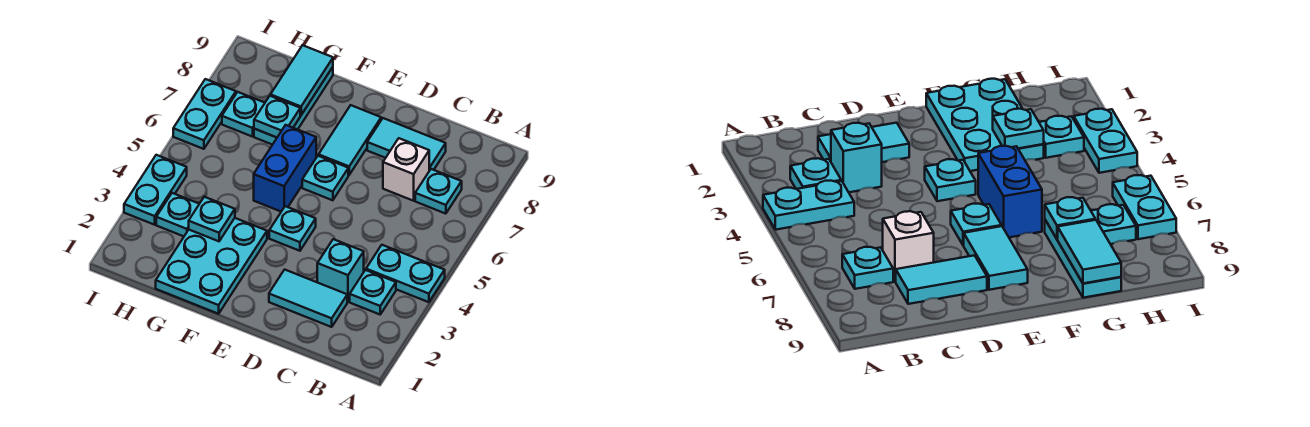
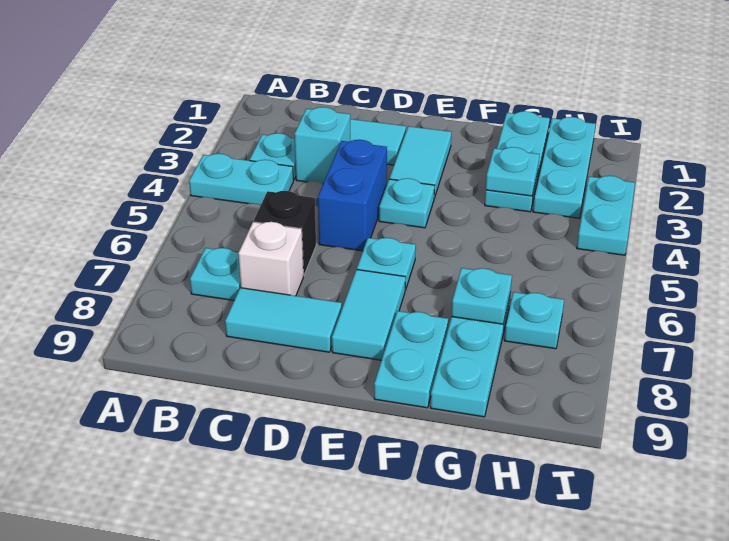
none -> black 1x1 brick [254,191,316,276]
cyan 2x3 plate [156,218,267,314] -> cyan 1x3 plate [485,111,550,212]
blue 1x2 brick [254,125,316,211] -> blue 1x2 brick moved to [318,140,387,251]
cyan 1x2 tile [270,45,333,115] -> cyan 1x2 tile moved to [390,126,451,198]
cyan 1x1 plate [156,193,199,236] -> cyan 1x3 plate [533,117,596,218]
cyan 1x2 plate [173,79,236,149] -> cyan 1x2 plate moved to [374,311,448,408]

